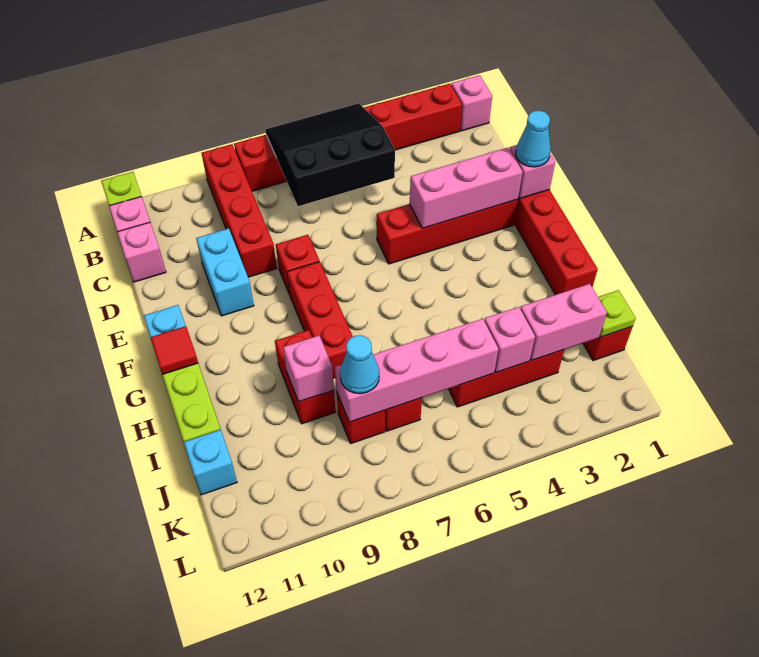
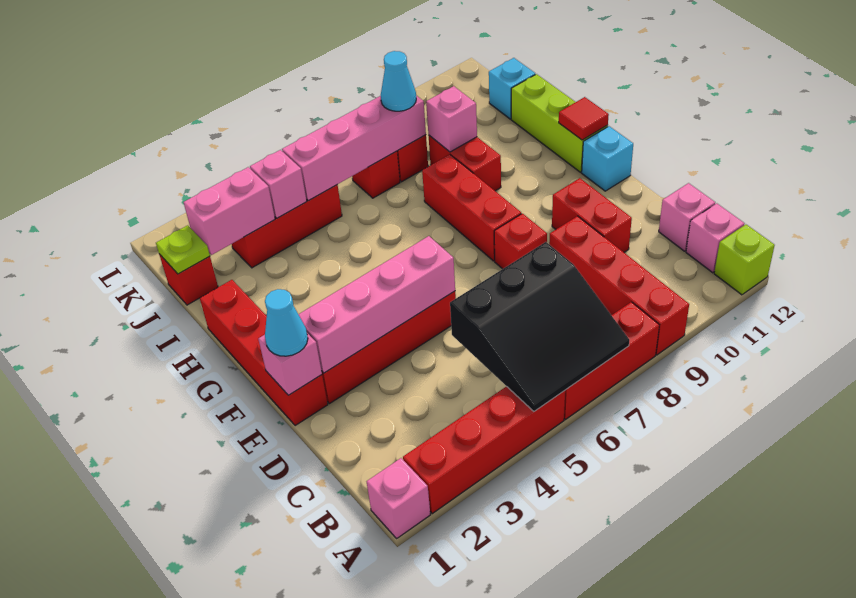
cyan 1x2 brick [196,228,254,316] -> red 1x2 brick [552,178,632,252]
pink 1x3 brick [410,148,523,228] -> pink 1x4 brick [298,236,455,373]

